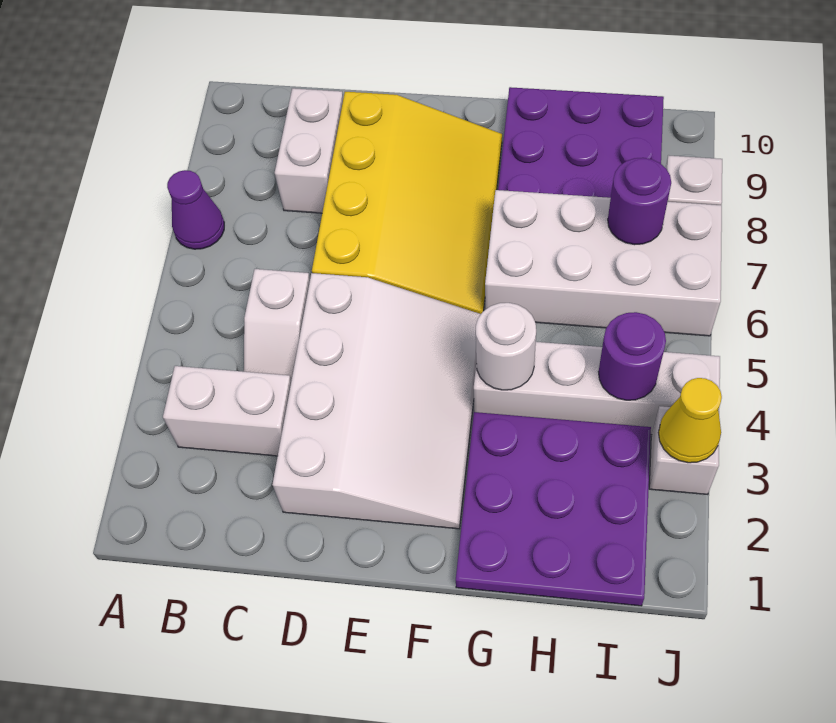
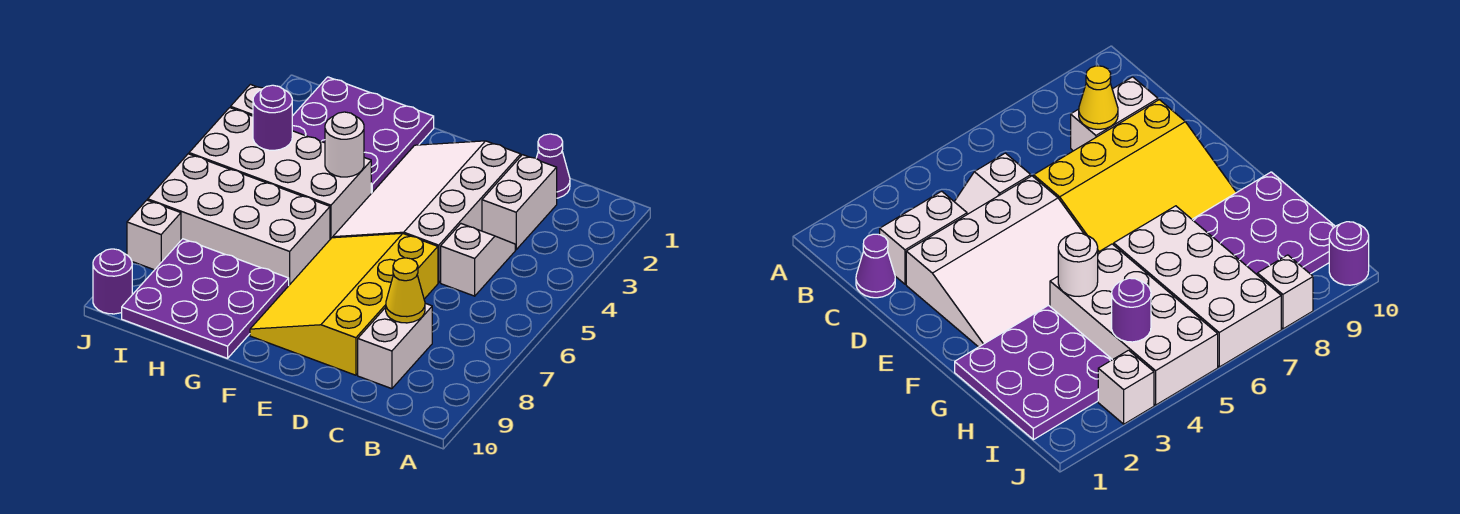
purple 1x1 cone [167,170,224,249] -> purple 1x1 cone moved to [536,134,570,198]
white 1x2 brick [163,366,291,456] -> white 1x2 brick turned to [482,155,557,250]
white 1x4 brick [474,342,720,435] -> white 2x4 brick [189,108,371,239]
purple 1x1 round brick [608,158,671,245] -> purple 1x1 round brick moved to [93,249,132,314]
yellow 1x1 cone [658,378,722,463] -> yellow 1x1 cone moved to [386,258,425,323]

